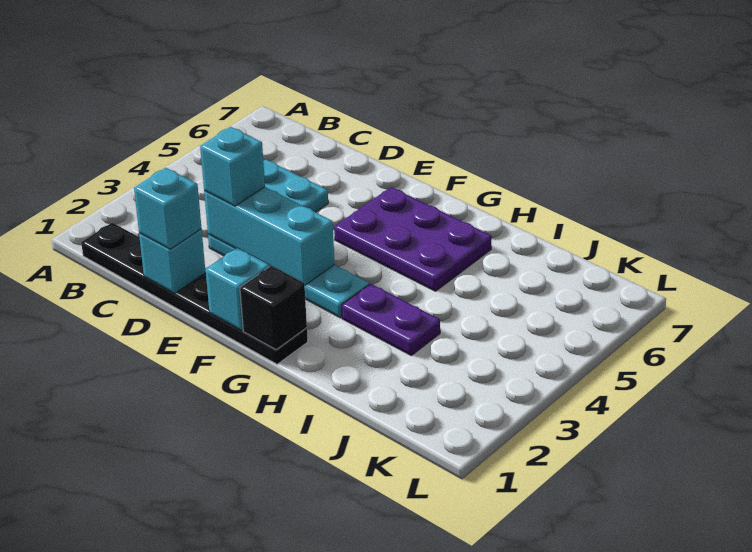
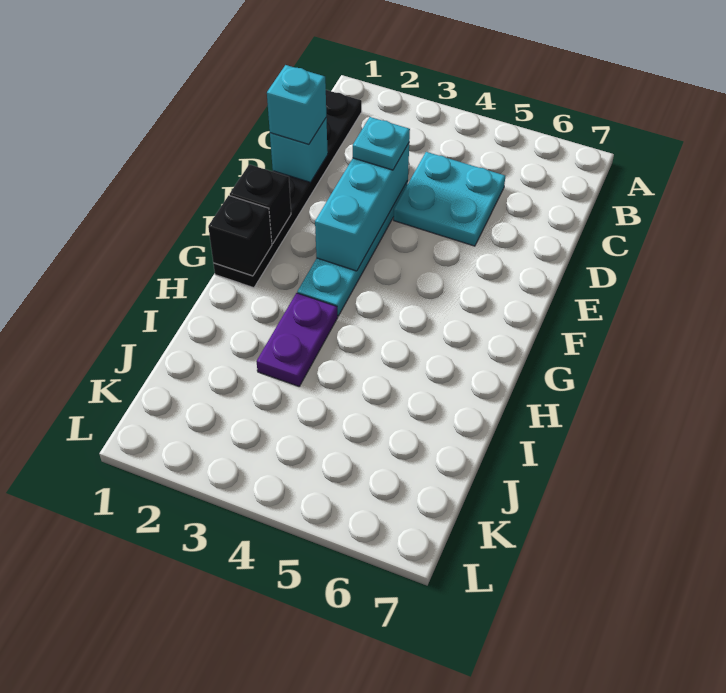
cyan 1x1 brick [200,127,265,206] -> cyan 1x1 plate [353,117,410,170]
cyan 1x1 brick [206,248,270,331] -> black 1x1 brick [230,164,291,244]
purple 2x3 plate [334,187,492,291] -> none

